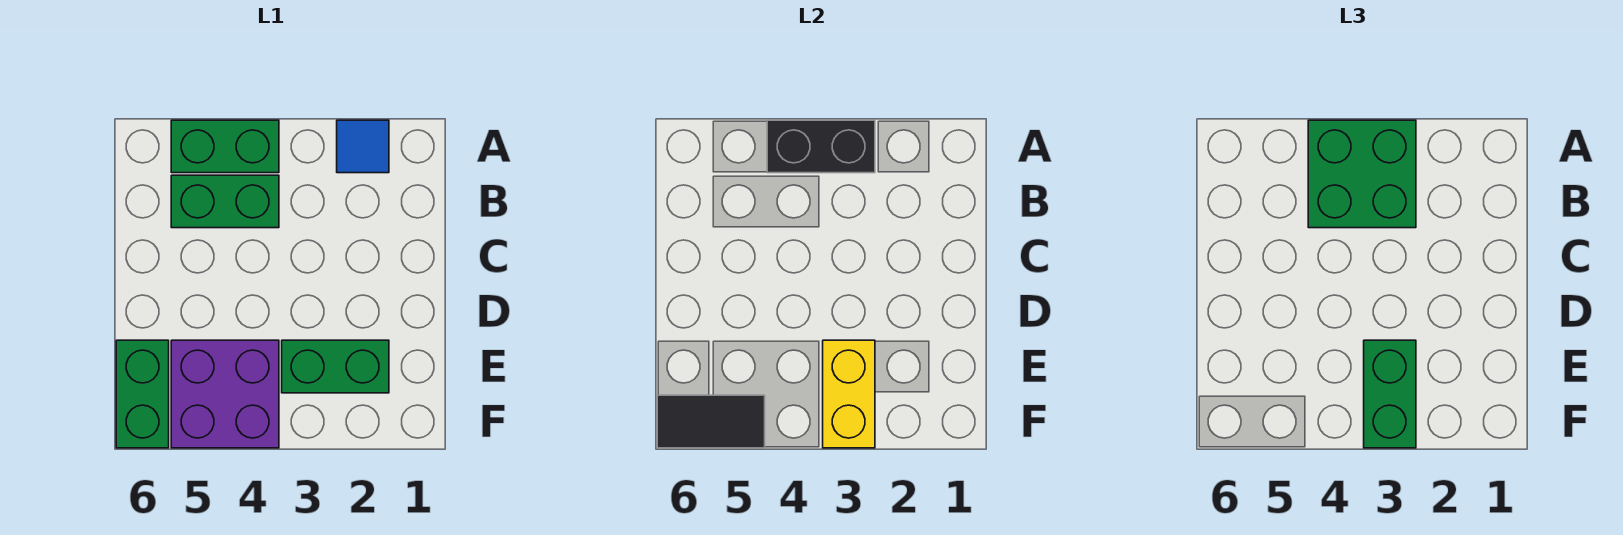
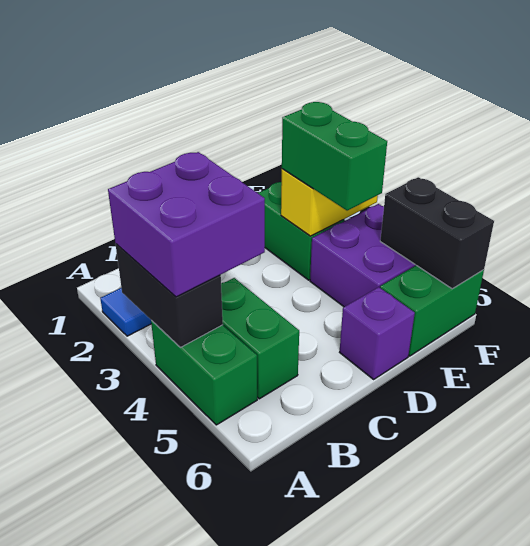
green 2x2 brick [1308,120,1416,228] -> purple 2x2 brick [108,152,265,297]
none -> purple 1x1 brick [340,287,415,379]
green 1x2 brick [1364,340,1416,448] -> green 1x2 brick turned to [282,102,387,211]
black 1x2 tile [657,395,765,448] -> black 1x2 brick [380,177,494,289]

